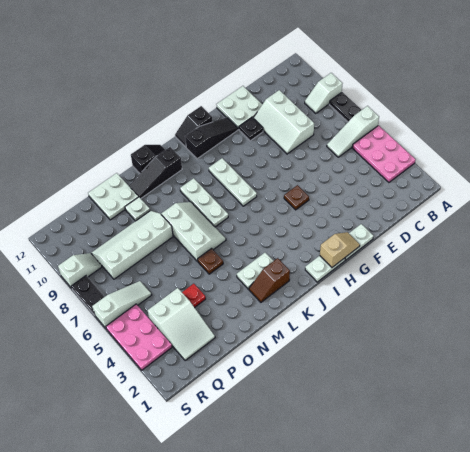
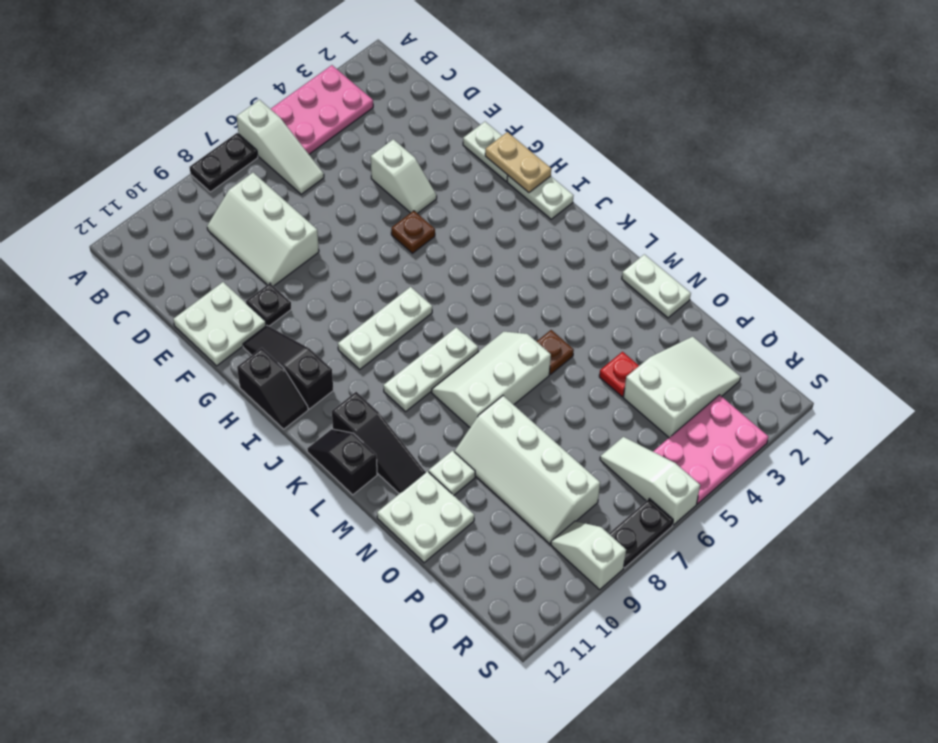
white 1x2 slope [305,73,343,113] -> white 1x2 slope moved to [371,139,437,213]
white 2x3 slope [253,90,314,154] -> white 2x3 slope turned to [207,173,319,286]
tan 1x2 slope [320,232,360,267] -> tan 1x2 plate [485,132,551,193]
brown 1x2 slope [249,258,290,302] -> none
white 1x2 plate [237,253,273,289] -> white 1x2 plate moved to [622,254,691,318]

